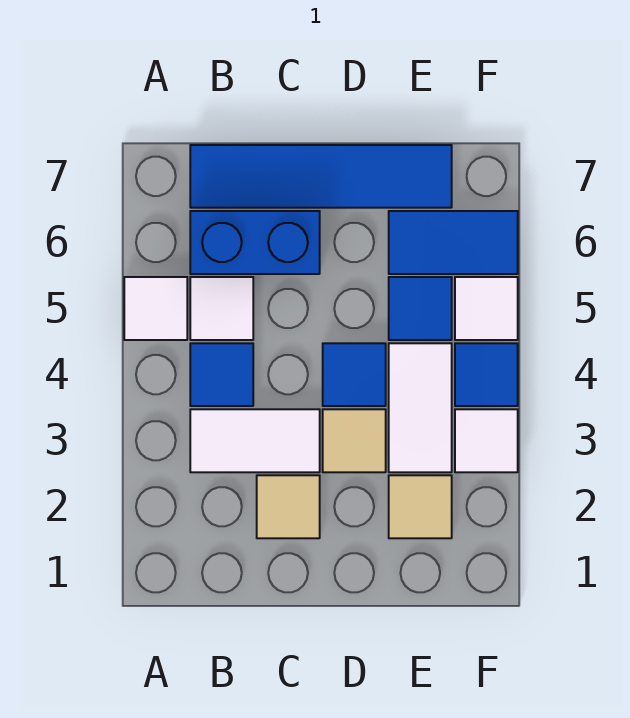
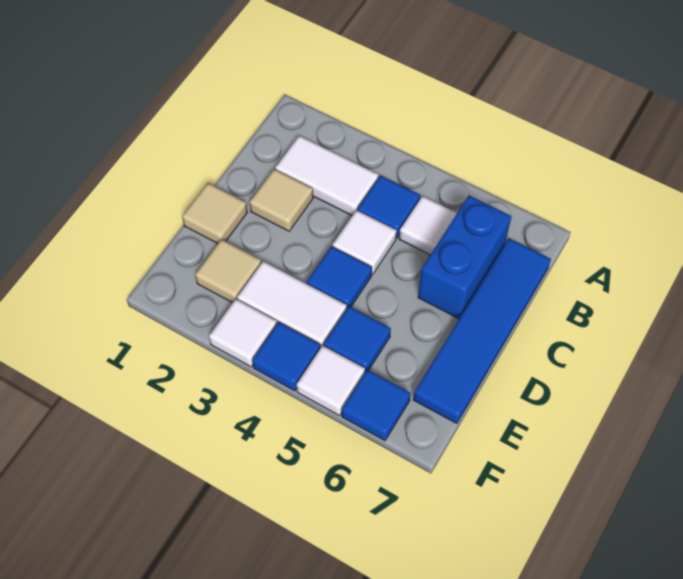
white 1x1 tile [124,277,187,340] -> white 1x1 tile moved to [333,210,397,274]
white 1x2 tile [190,409,320,472] -> white 1x2 tile turned to [275,136,378,216]
tan 1x1 tile [323,409,386,472] -> tan 1x1 tile moved to [182,183,247,244]
blue 1x2 tile [389,211,518,274] -> blue 1x1 tile [342,370,411,441]

